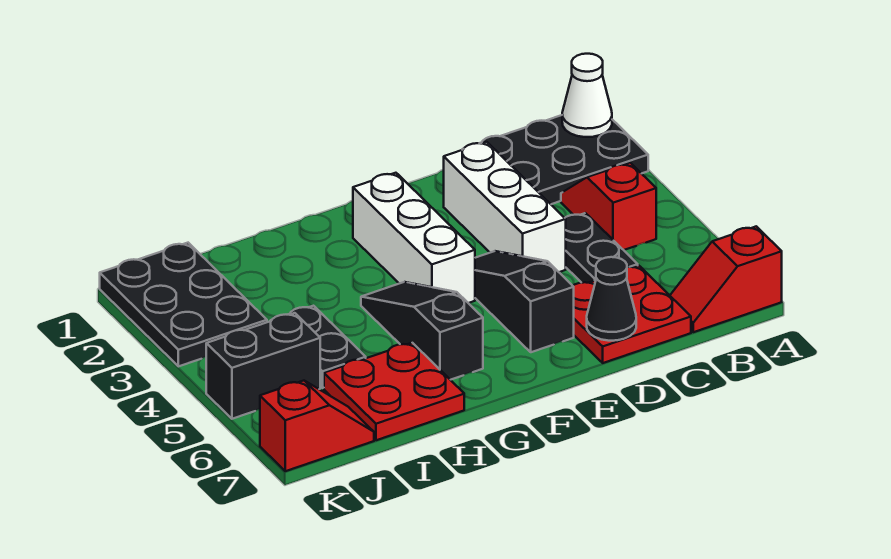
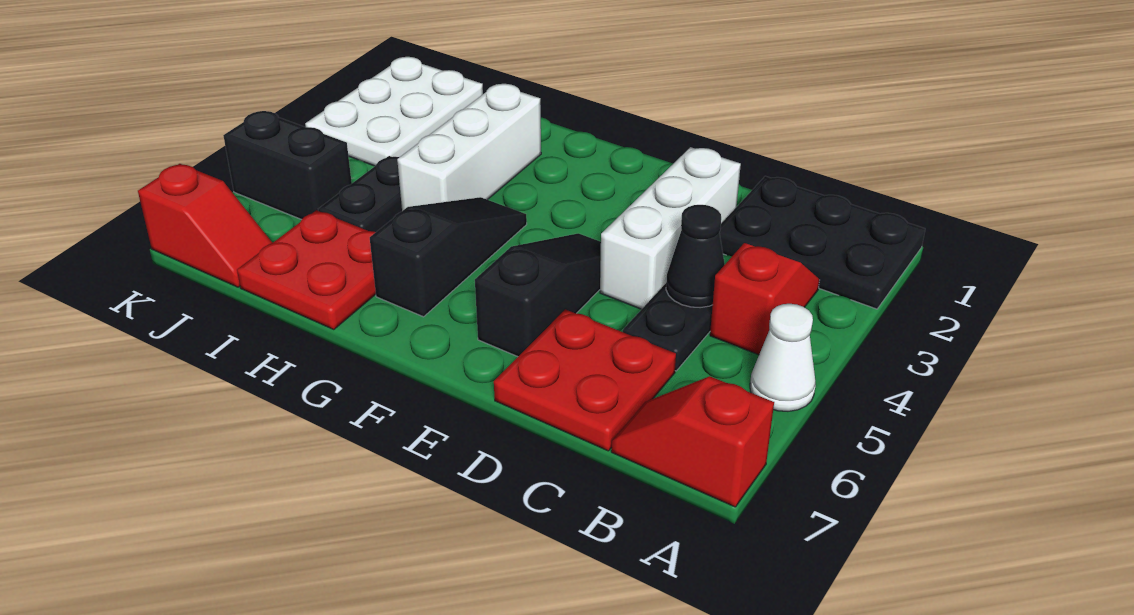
white 1x1 cone [562,54,612,137] -> white 1x1 cone moved to [750,304,816,411]
black 1x1 cone [587,257,636,341] -> black 1x1 cone moved to [666,205,725,308]
white 1x3 brick [353,173,475,303] -> white 1x3 brick moved to [397,84,541,211]
black 2x3 plate [100,243,267,366] -> white 2x3 plate [305,57,483,166]

